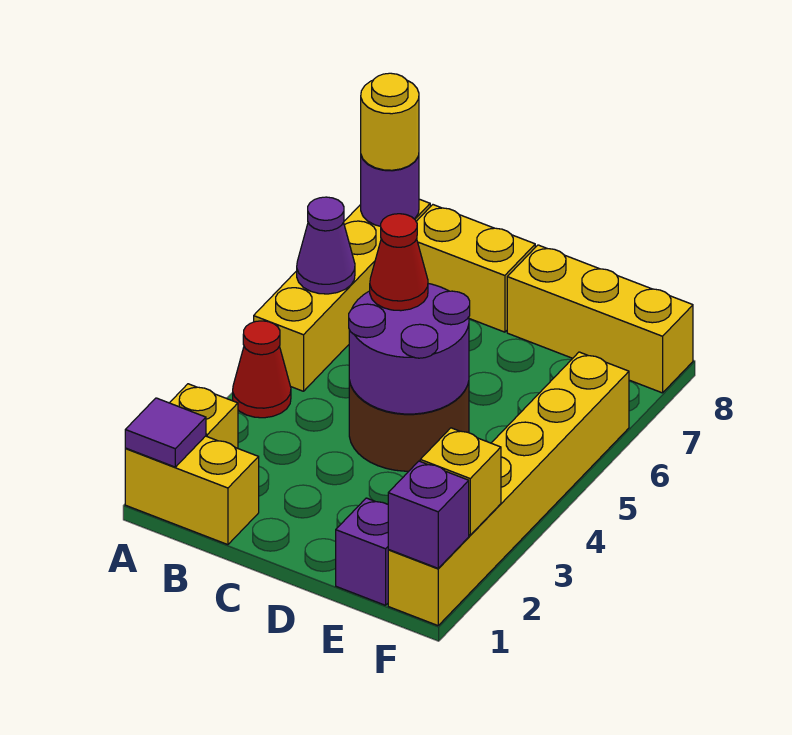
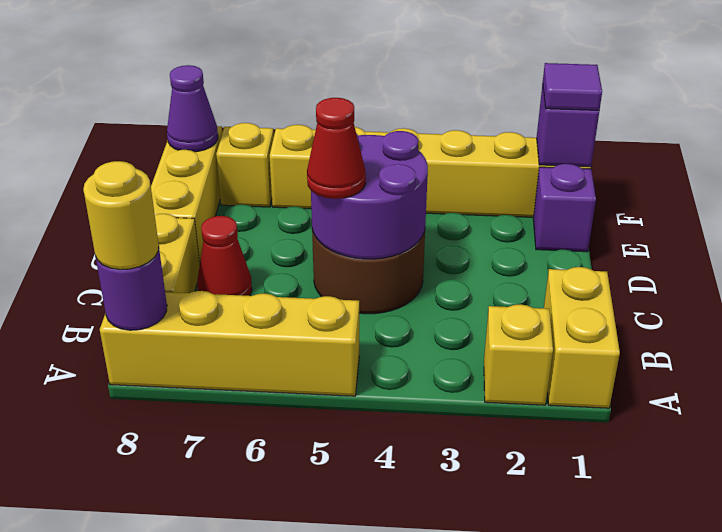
purple 1x1 tile [125,398,206,467] -> purple 1x1 tile moved to [543,63,602,111]
red 1x1 cone [233,321,291,418] -> red 1x1 cone moved to [197,216,252,296]
purple 1x1 cone [297,197,355,294] -> purple 1x1 cone moved to [167,65,218,152]
yellow 1x1 brick [420,428,501,535] -> yellow 1x1 brick moved to [216,123,274,207]

